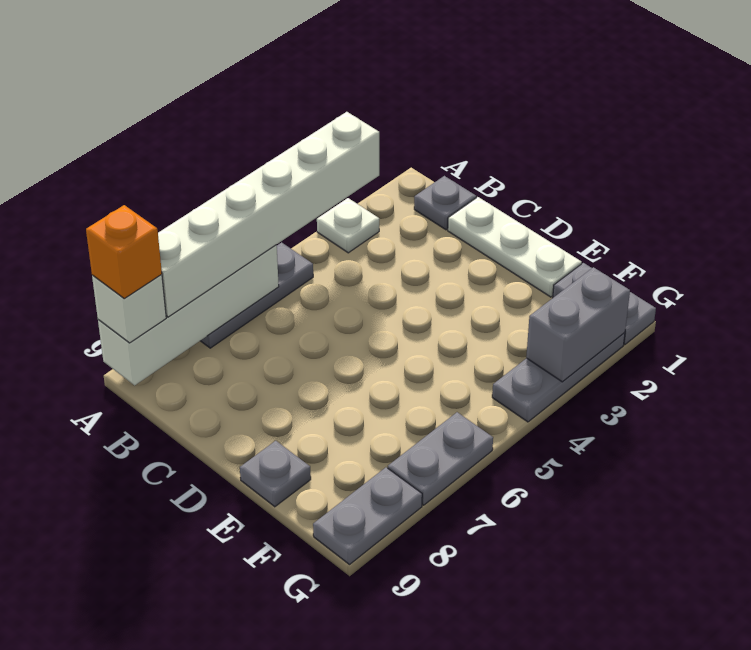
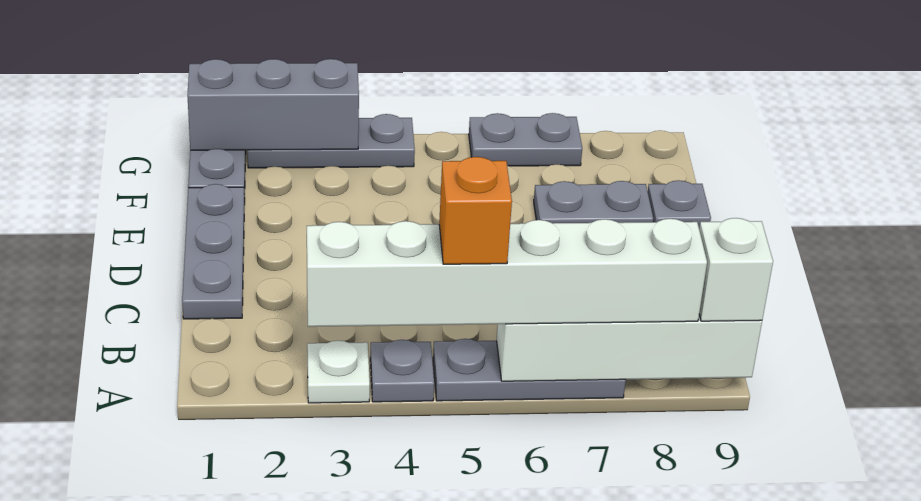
orange 1x1 brick [86,205,162,298] -> orange 1x1 brick moved to [439,157,512,264]
grey 1x1 plate [414,176,476,230] -> grey 1x1 plate moved to [370,340,434,402]
white 1x3 plate [448,197,582,297] -> grey 1x3 plate [182,184,244,319]
grey 1x2 brick [526,267,630,382] -> grey 1x3 brick [187,59,359,150]
grey 1x2 plate [313,467,422,564] -> grey 1x2 plate moved to [534,181,653,223]

